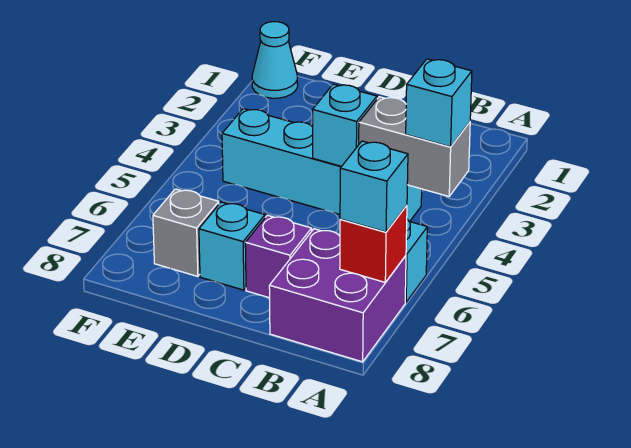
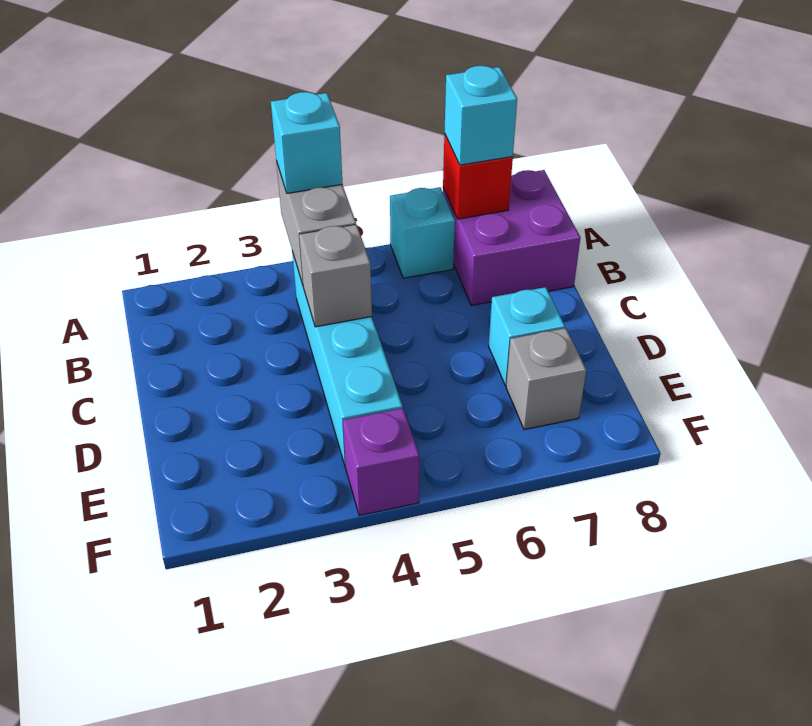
cyan 1x1 brick [313,84,377,166] -> grey 1x1 brick [299,225,372,327]
purple 1x1 brick [245,215,312,298] -> purple 1x1 brick moved to [343,408,419,516]
cyan 1x1 cone [252,22,298,98] -> none

